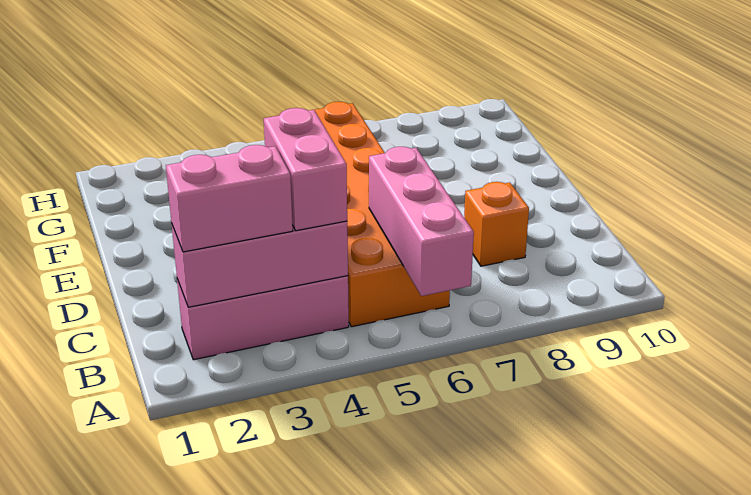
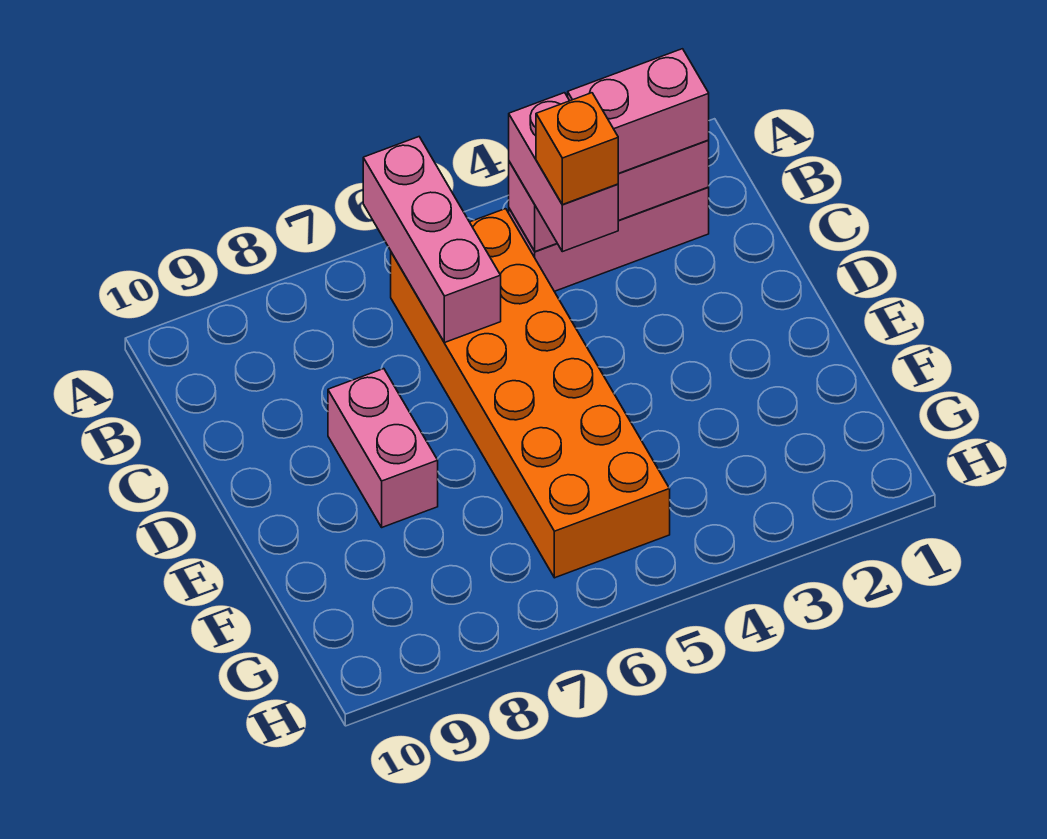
orange 1x1 brick [464,182,529,266] -> orange 1x1 brick moved to [536,93,618,205]
none -> pink 1x2 brick [328,369,438,527]

